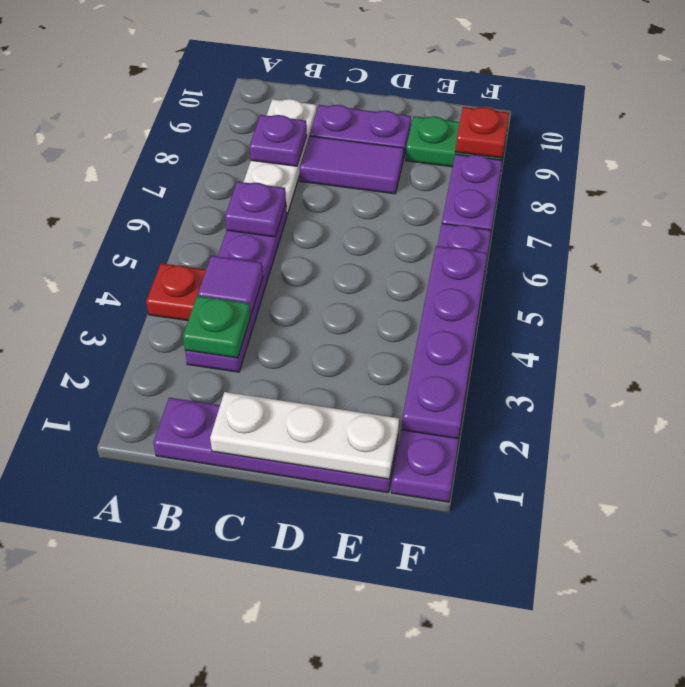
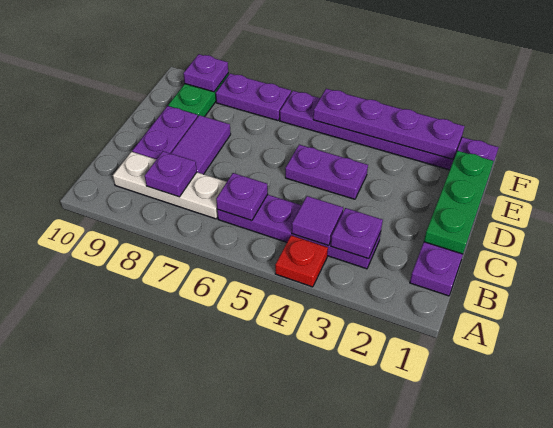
green 1x1 plate [183,296,250,358] -> purple 1x1 plate [331,208,383,259]
white 1x3 plate [210,392,399,479] -> green 1x3 plate [424,151,494,254]
none -> purple 1x2 plate [285,145,368,199]
red 1x1 plate [456,107,509,158] -> purple 1x1 plate [183,54,228,92]

